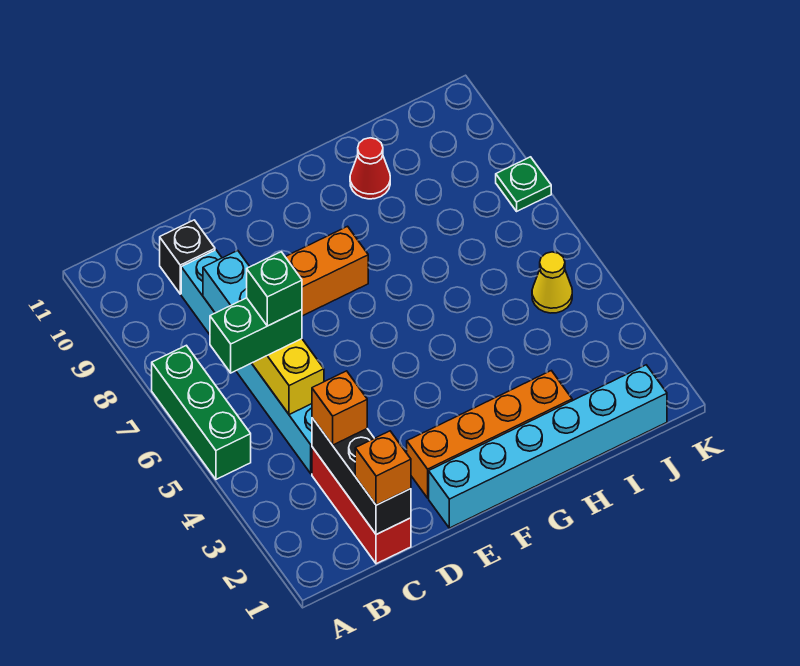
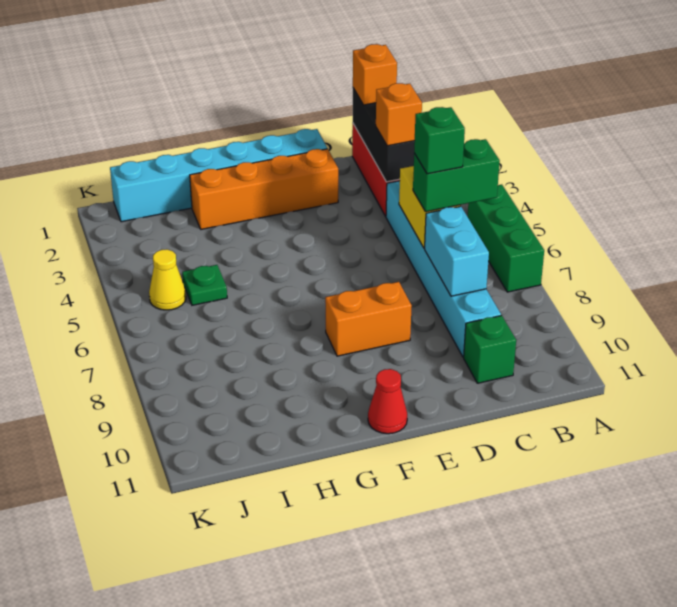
black 1x1 brick [160,220,215,294] -> green 1x1 brick [464,315,516,383]
red 1x1 cone [350,138,390,199] -> red 1x1 cone moved to [368,369,407,434]
green 1x1 plate [496,157,551,211] -> green 1x1 plate moved to [182,265,227,305]

